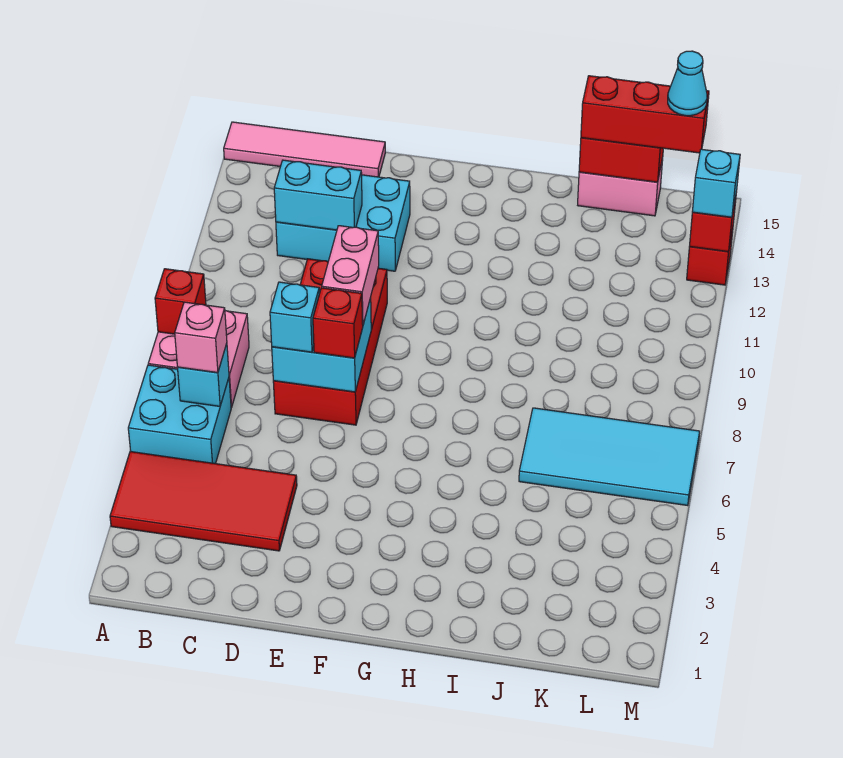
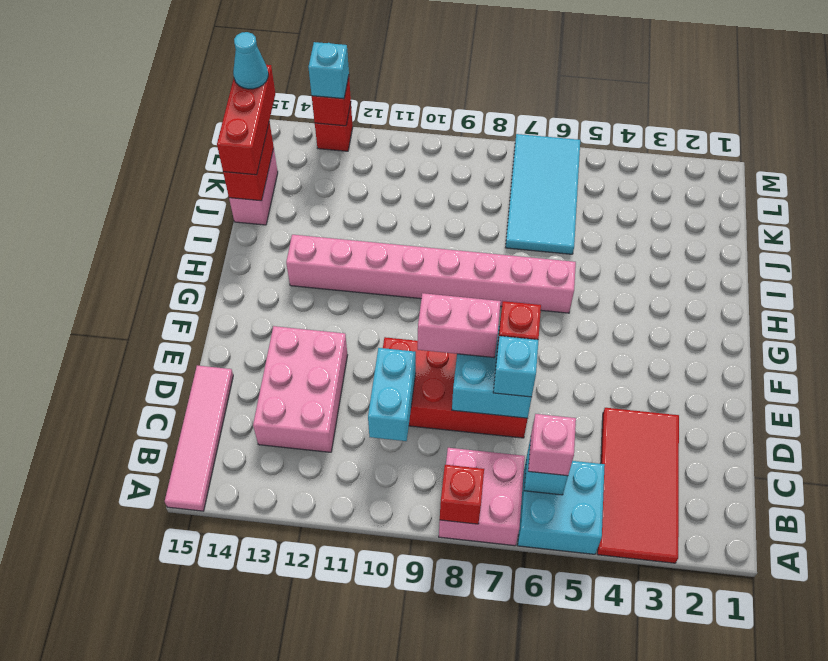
cyan 2x3 brick [276,175,410,271] -> pink 2x3 brick [253,326,347,452]
cyan 1x2 brick [274,160,362,230] -> cyan 1x2 brick moved to [368,348,416,441]
none -> pink 1x8 brick [286,235,576,313]

